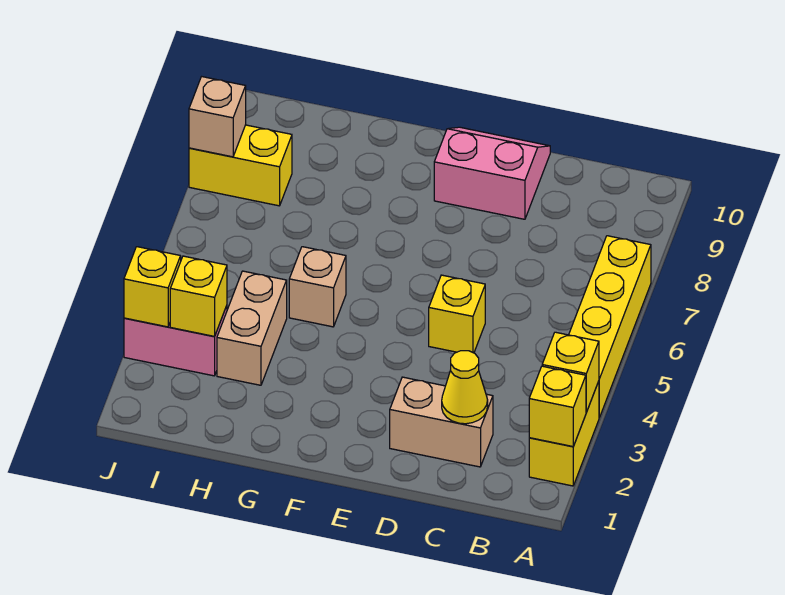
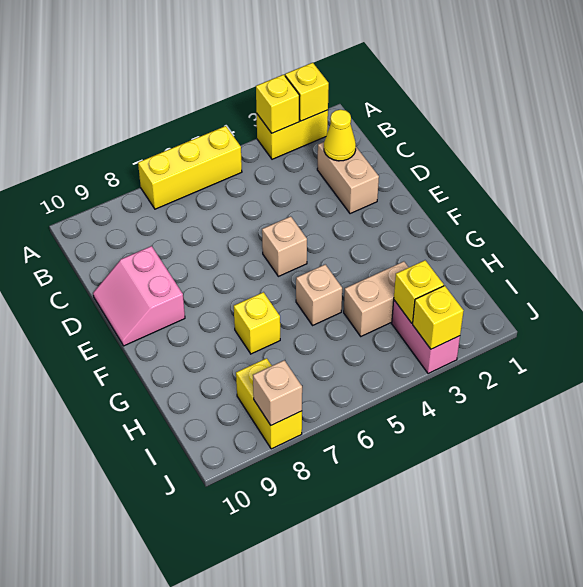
yellow 1x4 brick [569,236,651,418] -> yellow 1x3 brick [138,126,242,209]
yellow 1x1 brick [429,275,485,353] -> yellow 1x1 brick moved to [234,292,280,354]
none -> tan 1x1 brick [262,216,307,276]

